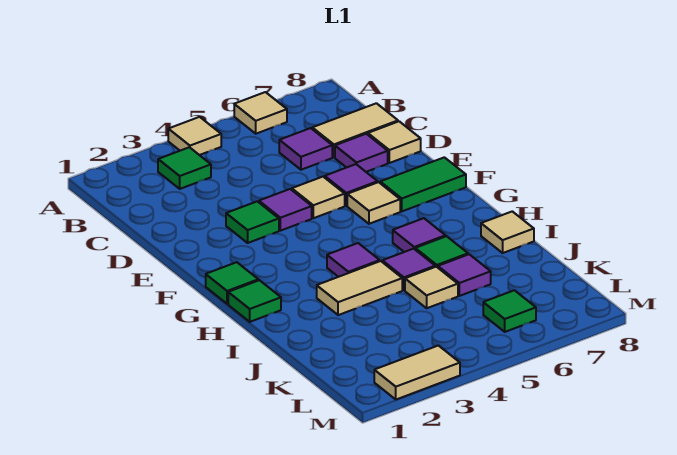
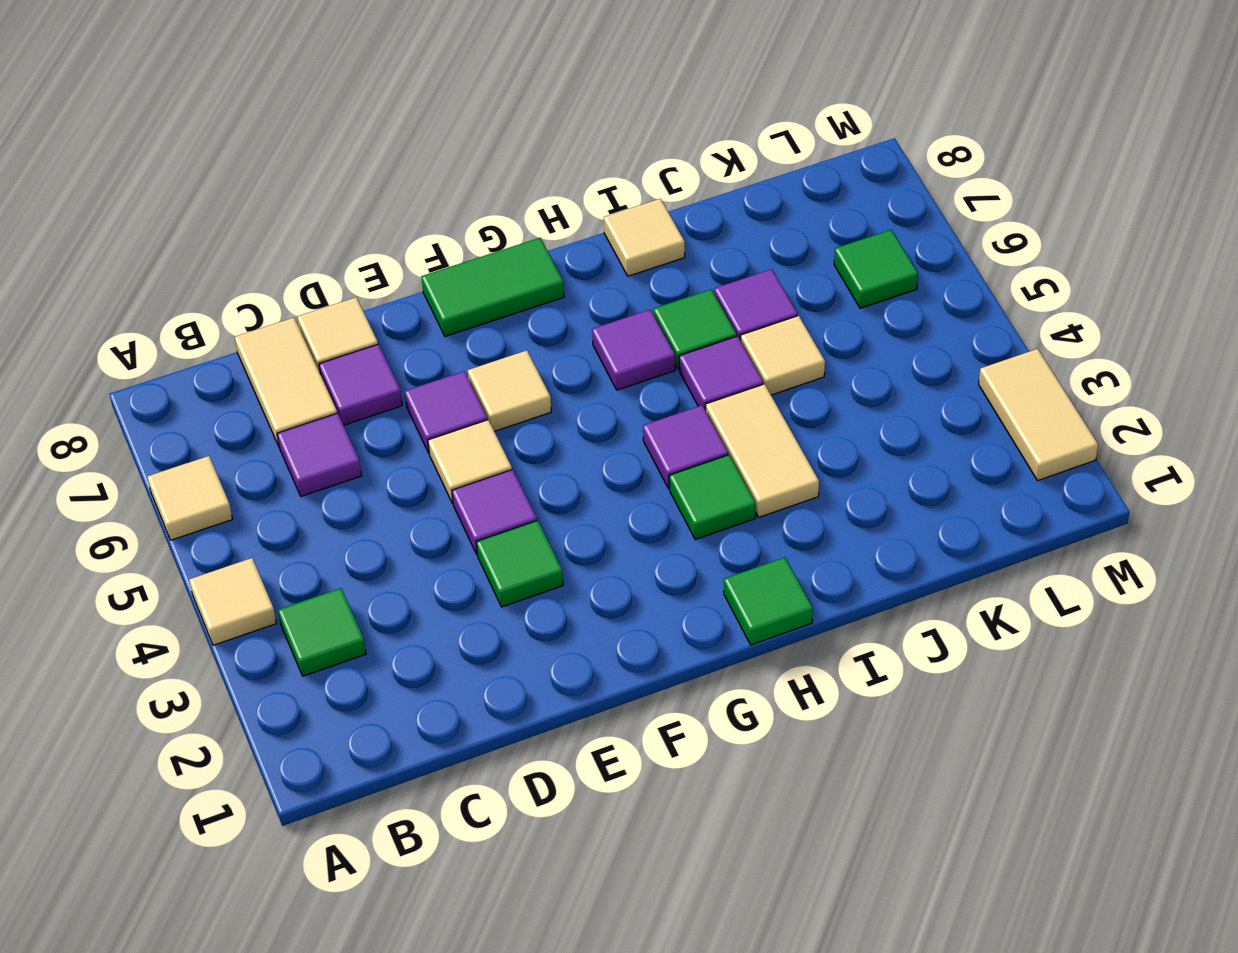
green 1x2 tile [380,157,466,211] -> green 1x2 tile turned to [421,238,564,336]
green 1x1 tile [206,262,258,304] -> green 1x1 tile moved to [669,455,756,540]

